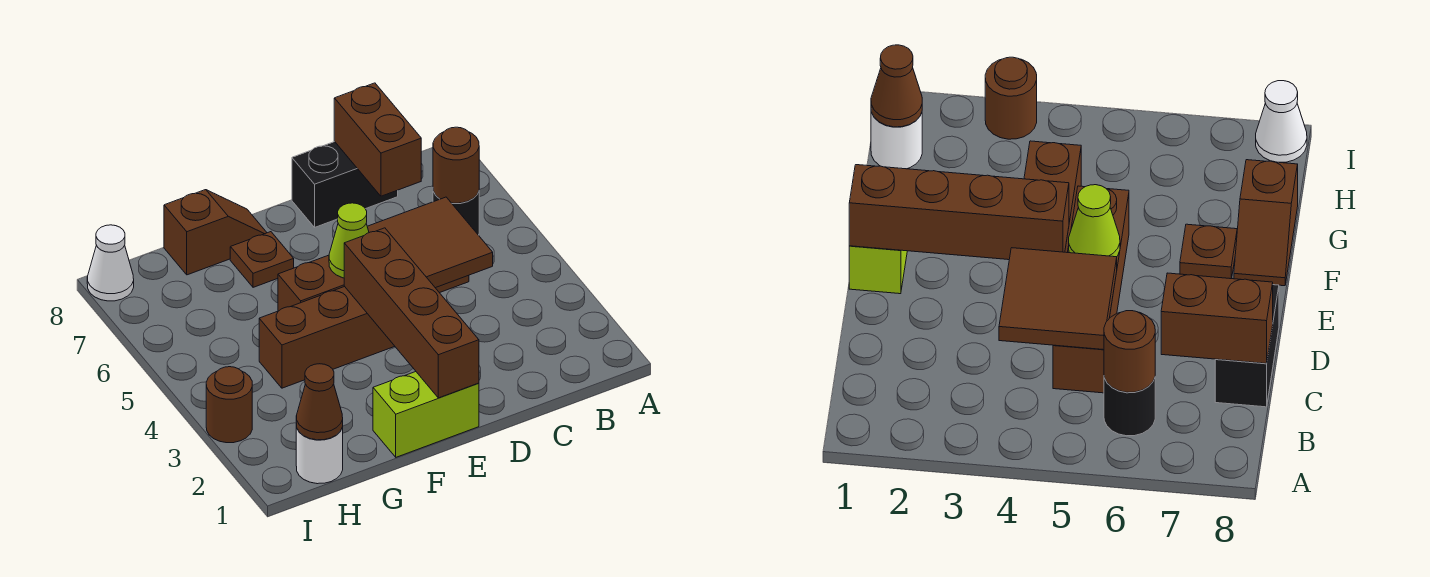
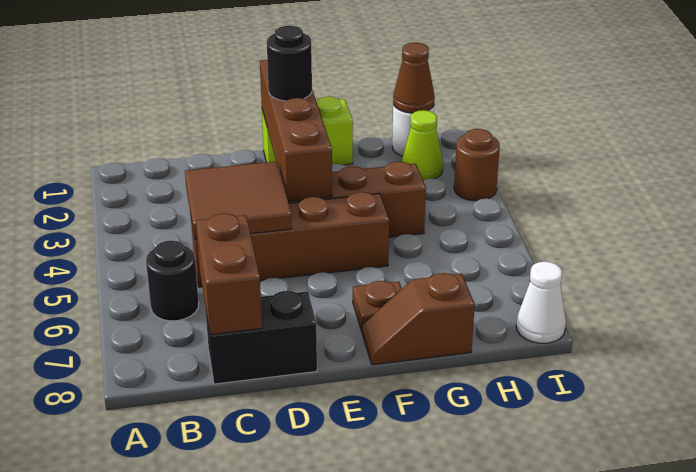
brown 1x1 round brick [433,127,479,203] -> none
none -> black 1x1 round brick [267,26,312,101]
lime 1x1 cone [329,203,369,278] -> lime 1x1 cone moved to [402,110,443,180]

